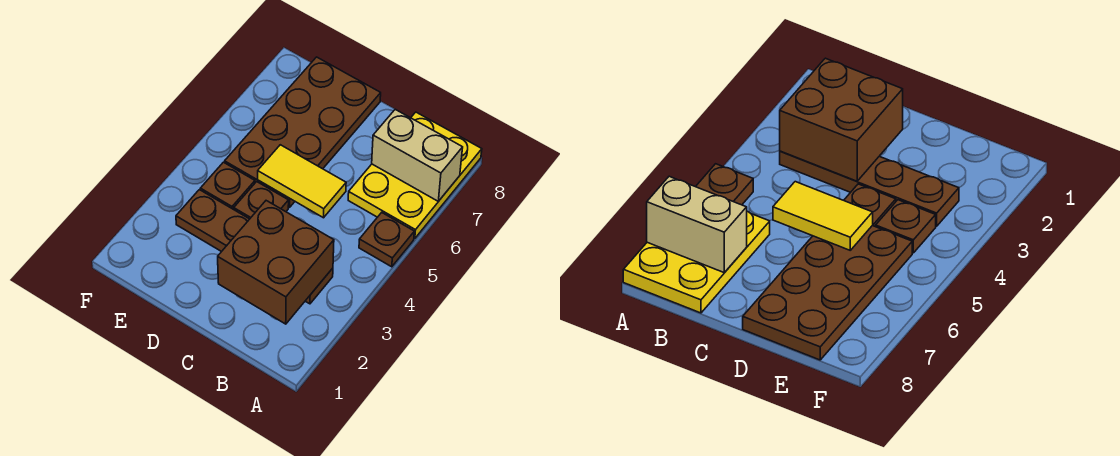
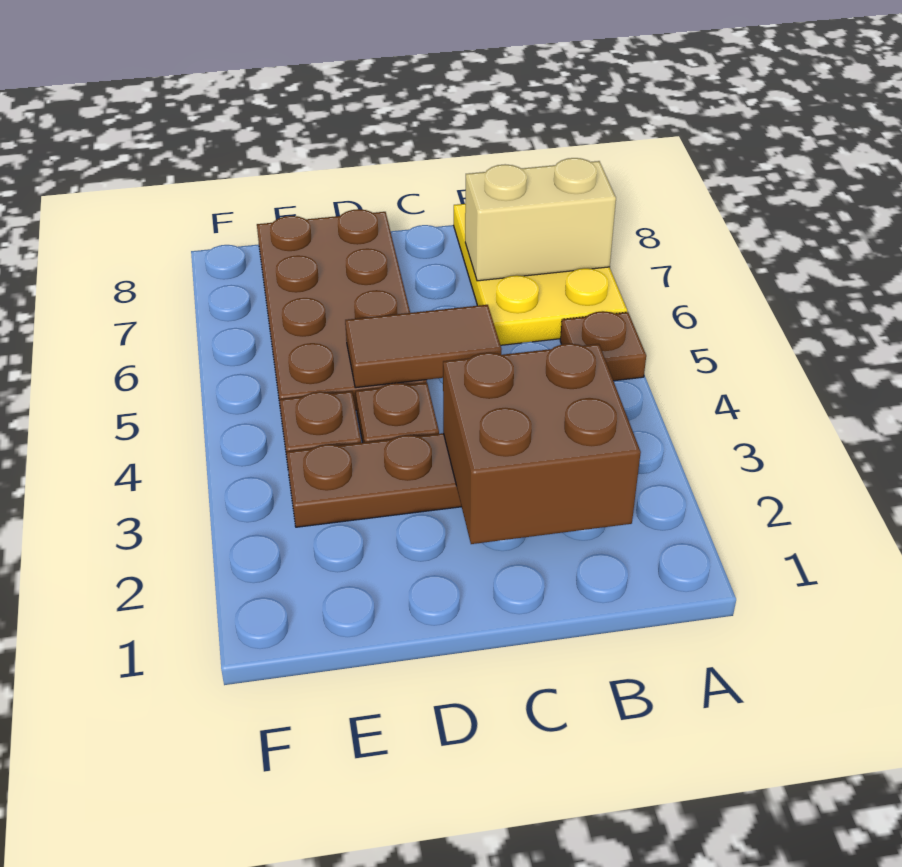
yellow 1x2 tile [258,145,346,218] -> brown 1x2 tile [345,305,502,388]

